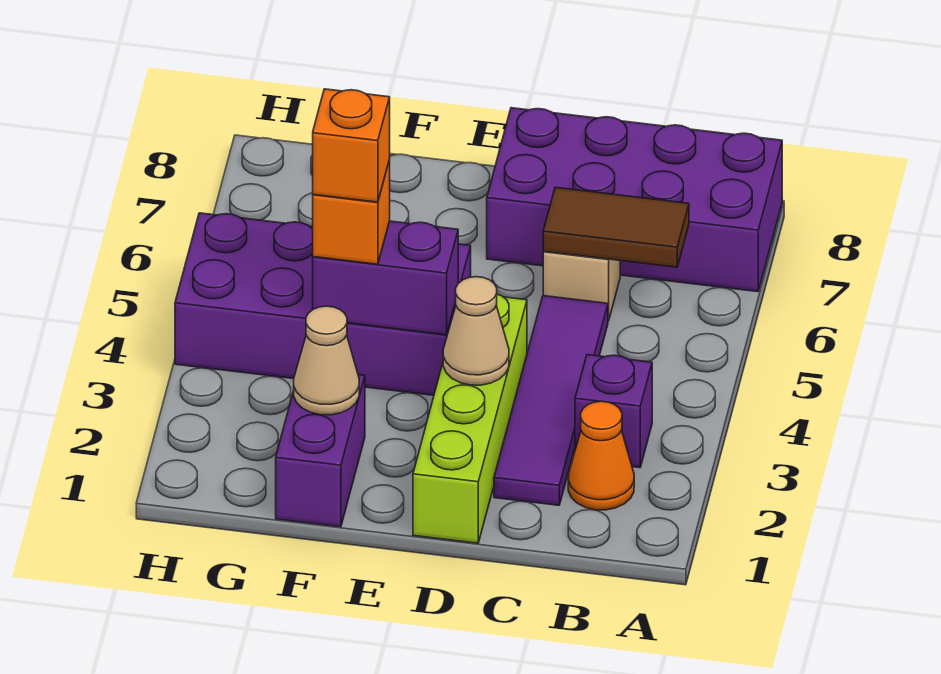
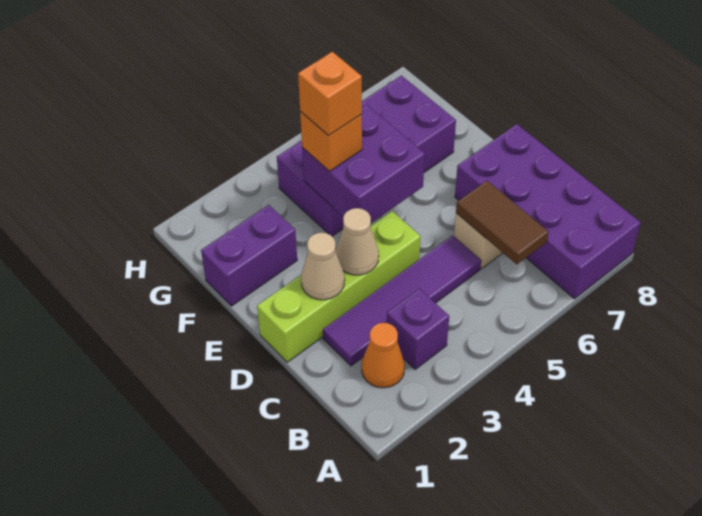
purple 2x4 brick [175,213,471,395] -> purple 2x4 brick turned to [277,75,456,236]
purple 1x2 brick [313,221,458,335] -> purple 2x2 brick [302,105,425,223]
tan 1x1 cone [294,306,359,415] -> tan 1x1 cone moved to [301,233,345,300]

